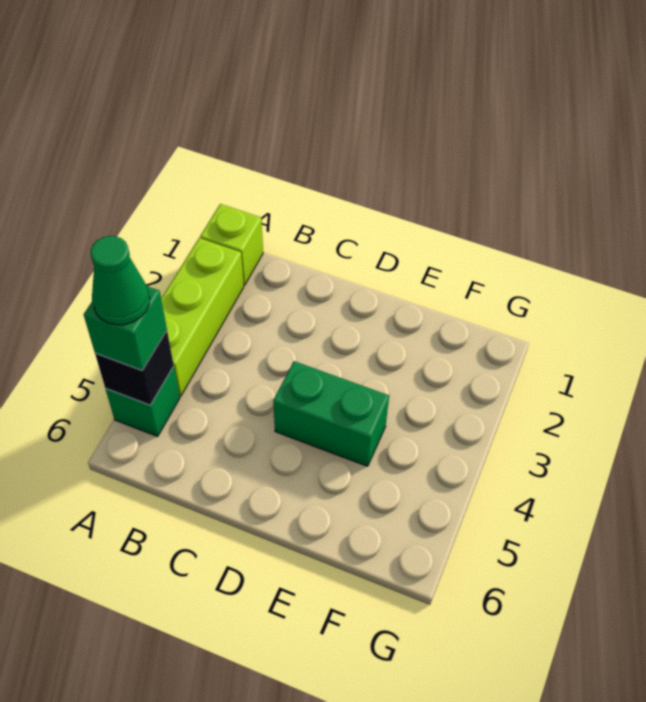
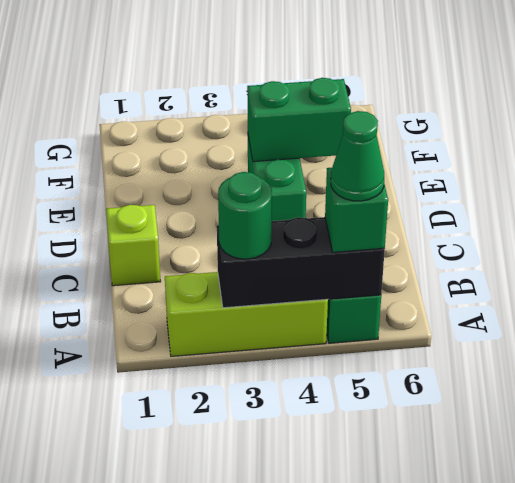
lime 1x1 brick [200,204,263,285] -> lime 1x1 brick moved to [106,205,161,286]
none -> green 1x1 round brick [218,172,272,259]
black 1x1 brick [95,331,174,405] -> black 1x3 brick [217,217,385,308]
none -> green 1x2 brick [247,78,351,162]

